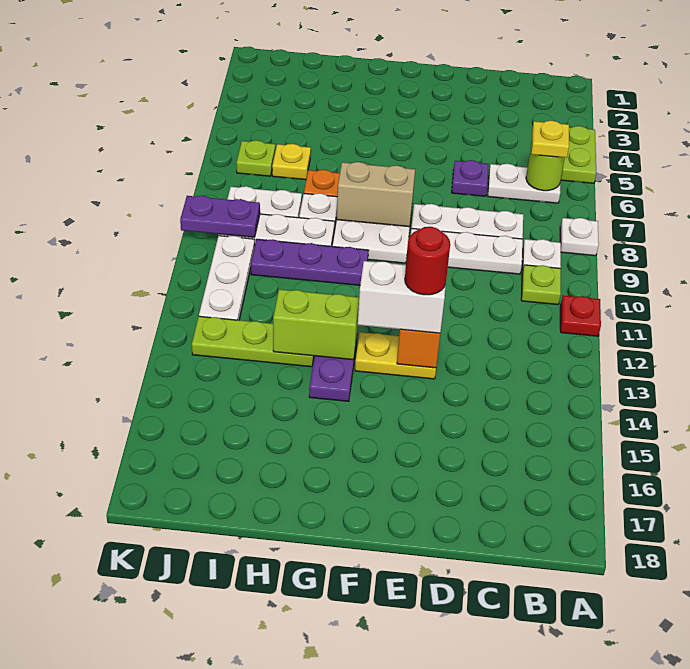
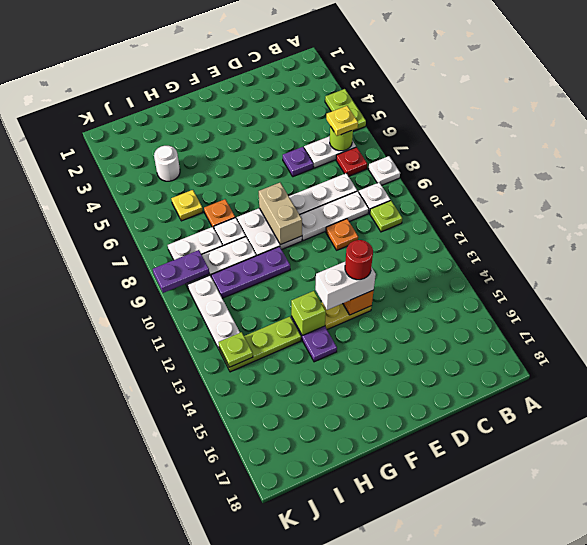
red 1x1 plate [560,295,601,336] -> red 1x1 plate moved to [336,147,367,176]
none -> orange 1x1 plate [326,219,358,250]
tan 1x2 brick [337,162,415,227] -> tan 1x2 brick turned to [259,183,302,245]
lime 1x2 brick [273,289,359,360] -> lime 1x1 brick [291,291,326,336]
none -> white 1x1 round brick [154,146,180,181]
lime 1x1 plate [236,140,275,176] -> lime 1x1 plate moved to [219,332,253,367]

